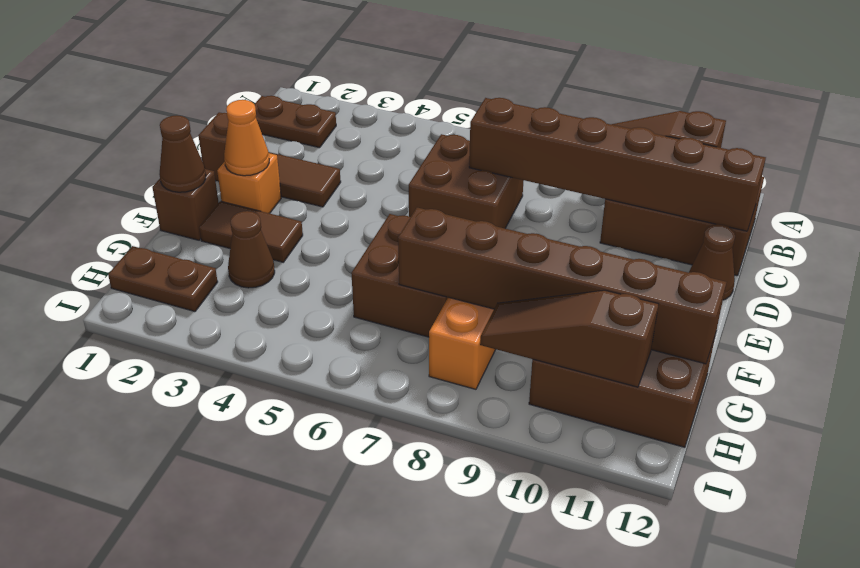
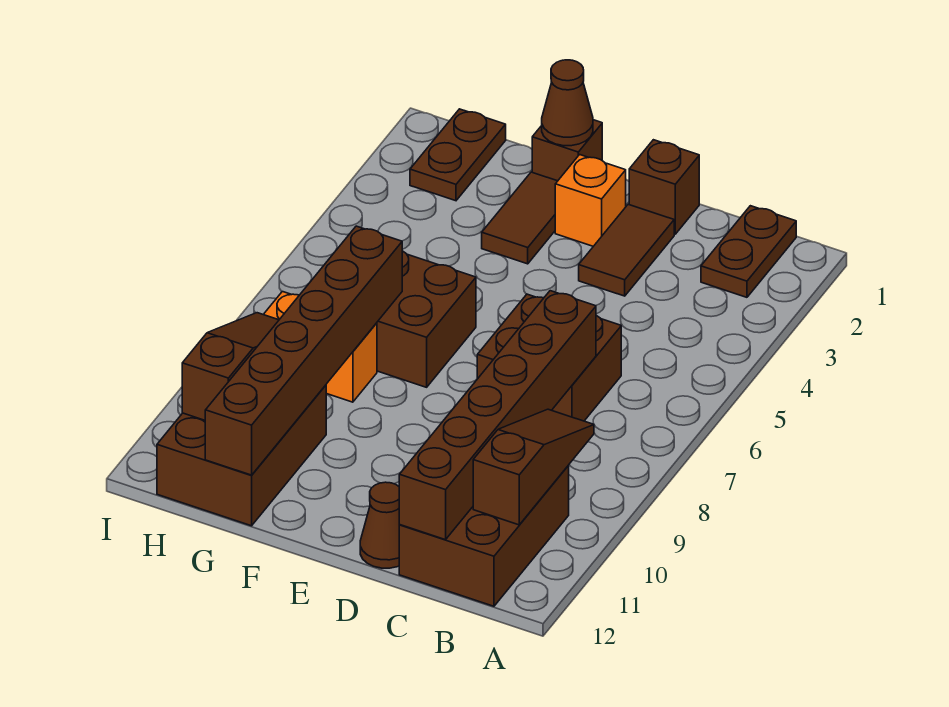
orange 1x1 cone [224,100,269,176] -> none
brown 1x1 cone [228,211,275,288] -> none

